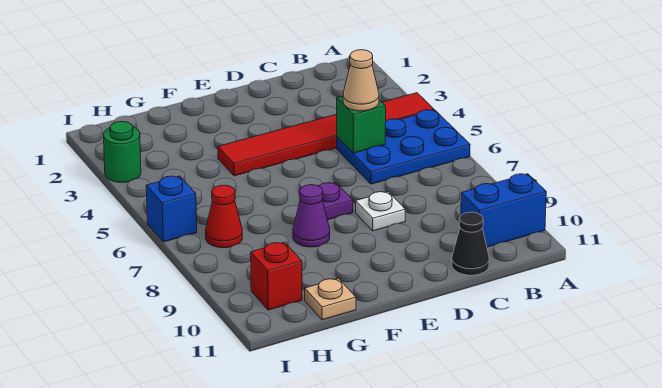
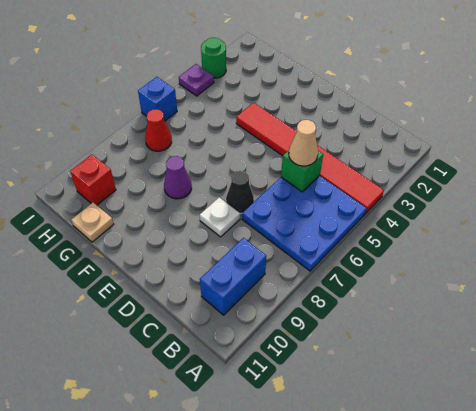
blue 2x3 plate [337,110,470,184] -> blue 3x3 plate [242,176,367,271]
blue 1x2 brick [461,174,546,247] -> blue 1x2 brick turned to [200,238,266,315]
black 1x1 cone [452,212,489,275] -> black 1x1 cone moved to [226,171,254,214]
purple 1x1 plate [319,183,353,220] -> purple 1x1 plate moved to [179,64,214,96]

